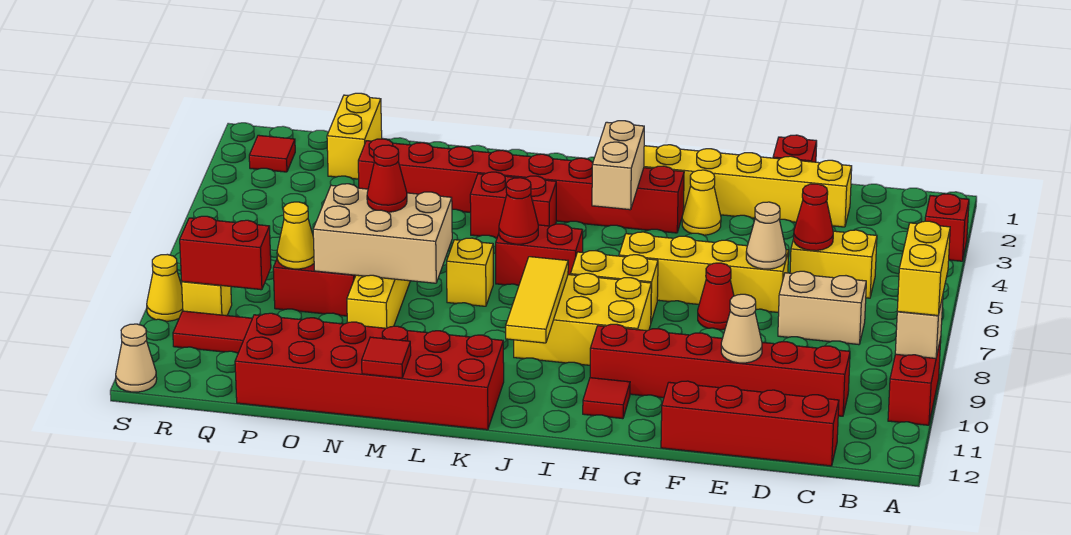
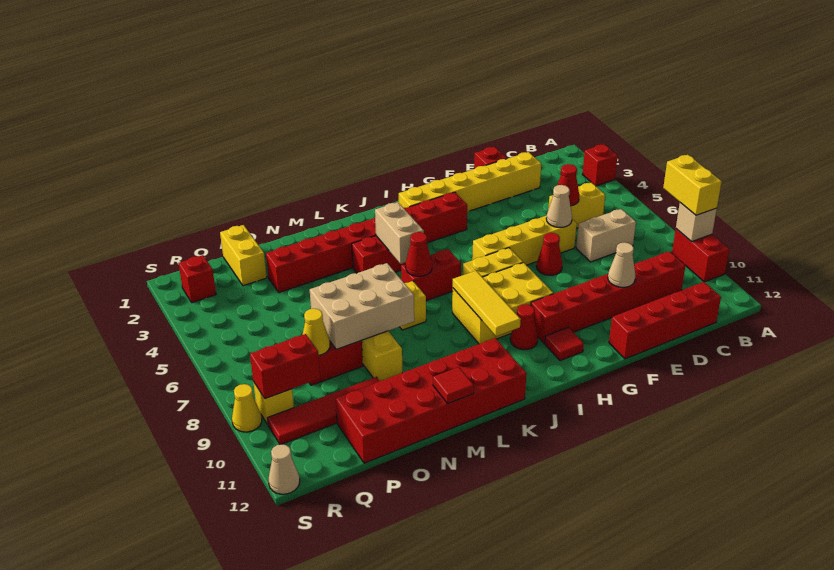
yellow 1x1 cone [682,170,721,235] -> none
tan 1x2 brick [592,121,644,210] -> tan 1x2 brick moved to [375,202,424,264]
red 1x1 cone [367,145,407,212] -> red 1x1 cone moved to [510,304,538,350]
red 1x1 tile [249,135,295,172] -> red 1x1 brick [179,255,216,303]

